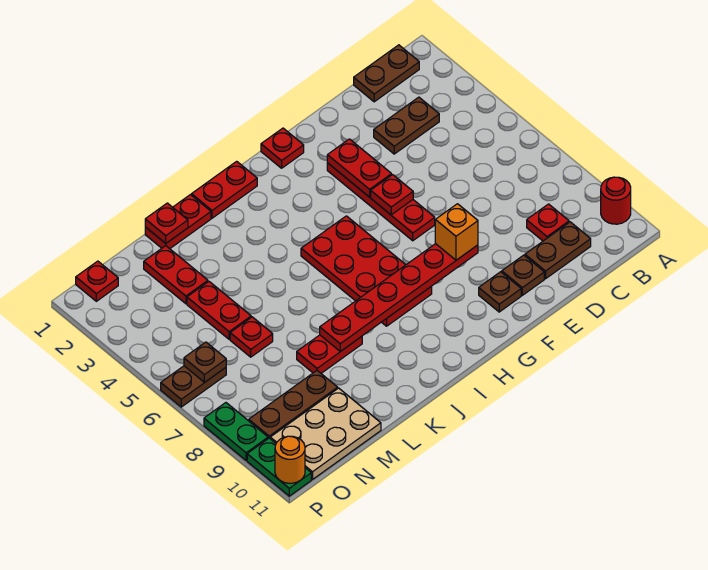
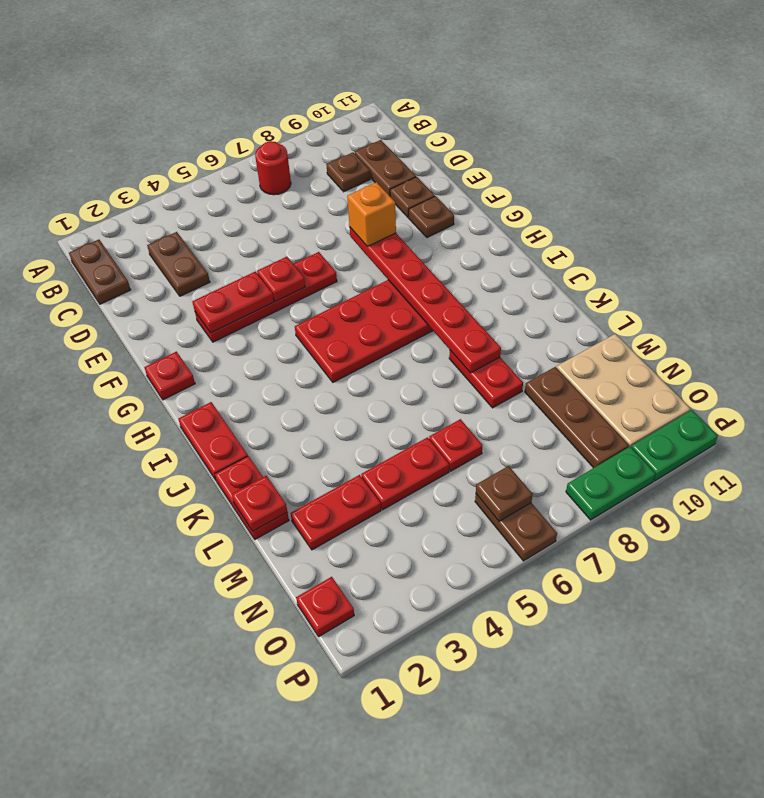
red 1x1 round brick [601,177,631,224] -> red 1x1 round brick moved to [255,141,291,195]
red 1x1 plate [527,204,569,241] -> brown 1x1 plate [327,153,370,192]
orange 1x1 round brick [275,436,305,483] -> none

